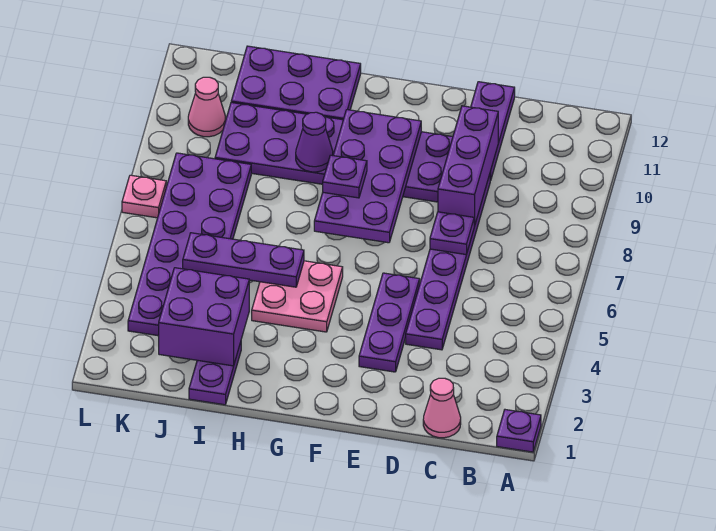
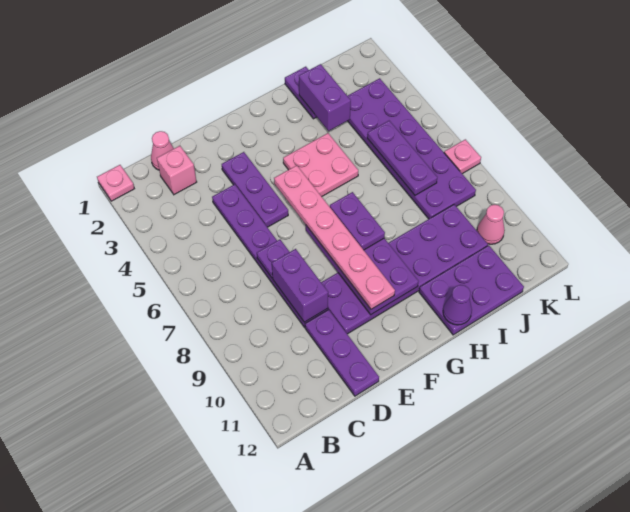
purple 1x1 plate [497,410,541,452] -> pink 1x1 plate [97,165,134,201]
none -> pink 1x1 brick [157,146,197,195]
purple 1x3 brick [438,106,498,226] -> purple 1x2 brick [272,249,328,322]
none -> pink 1x6 plate [274,165,395,309]
purple 1x1 plate [323,155,367,198] -> purple 1x2 plate [330,192,385,250]
purple 1x3 plate [183,233,304,287] -> purple 1x3 plate turned to [367,121,437,195]
purple 1x1 cone [296,112,333,172] -> purple 1x1 cone moved to [443,285,472,325]
purple 2x2 brick [159,268,249,366] -> purple 1x2 brick [299,64,351,131]

